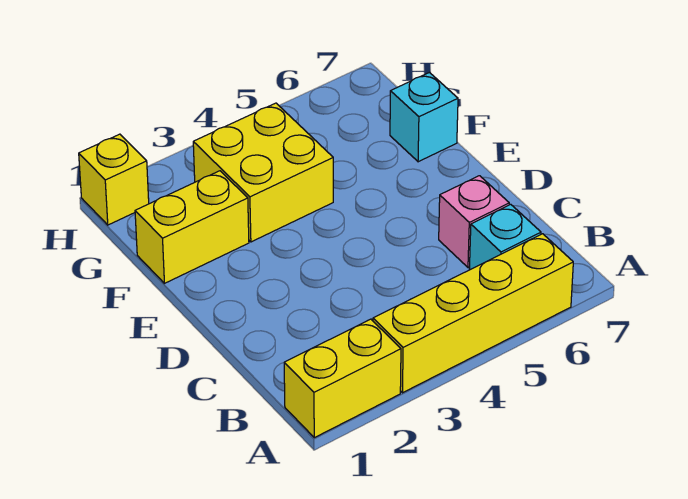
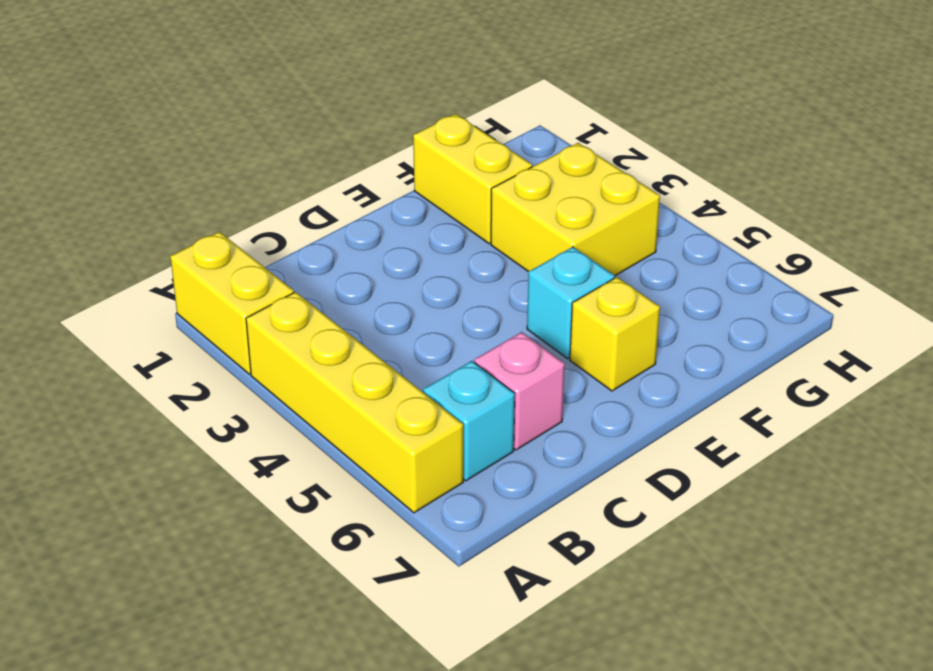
cyan 1x1 brick [390,73,458,162] -> cyan 1x1 brick moved to [527,247,615,359]
yellow 1x1 brick [79,134,149,225] -> yellow 1x1 brick moved to [570,277,660,391]

